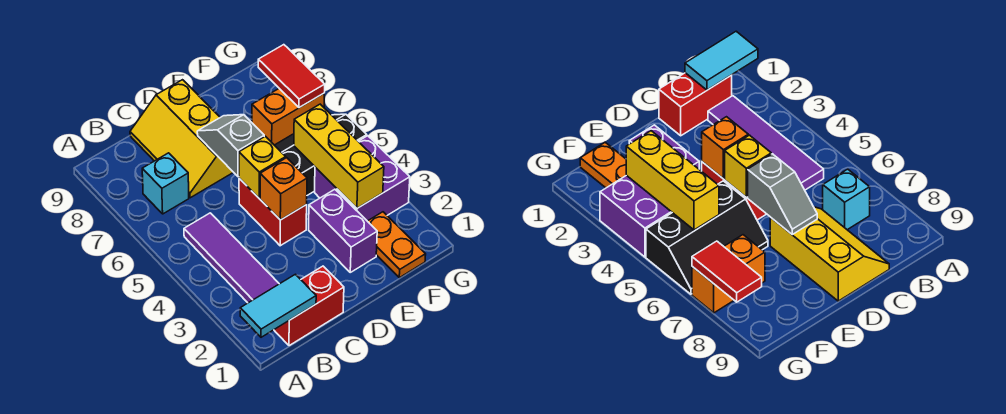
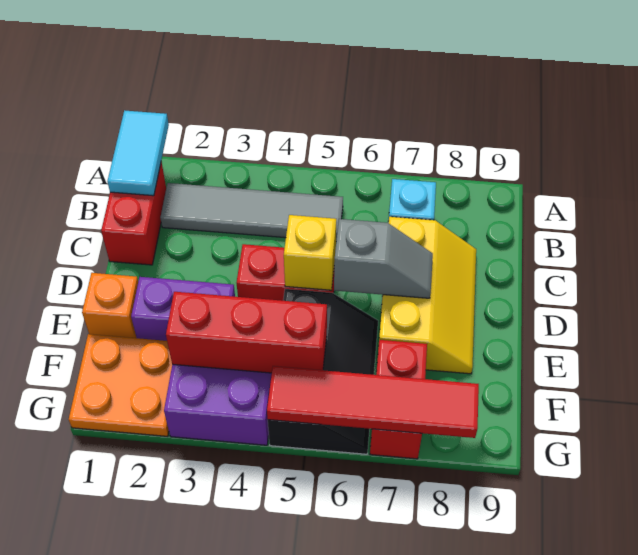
purple 1x4 tile [184,213,279,303] -> grey 1x4 tile [160,183,343,241]
yellow 2x3 slope [130,80,233,198] -> yellow 2x3 slope turned to [378,217,476,374]
orange 1x1 brick [260,158,307,220] -> orange 1x1 brick moved to [82,273,138,338]
orange 1x2 plate [368,212,426,278] -> orange 2x2 plate [69,334,172,436]
yellow 1x3 brick [294,104,384,208] -> red 1x3 brick [166,292,327,373]
orange 1x2 brick [252,89,324,145] -> red 1x2 brick [370,340,427,459]
red 1x2 tile [258,45,325,108] -> red 1x4 tile [267,366,479,438]

